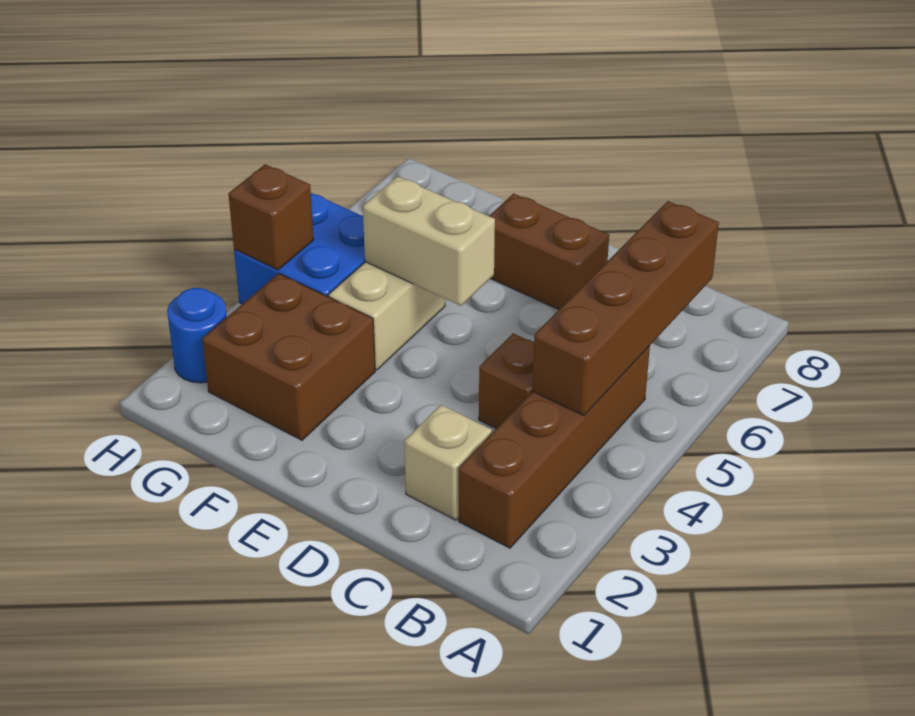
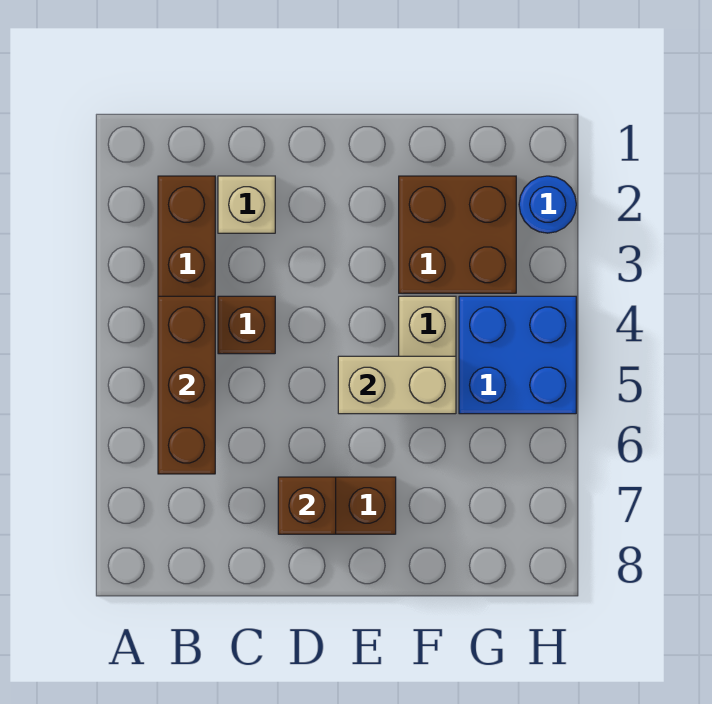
brown 1x4 brick [532,201,719,416] -> brown 1x3 brick [158,296,215,474]
brown 1x1 brick [228,164,314,270] -> brown 1x1 brick moved to [278,477,336,534]

